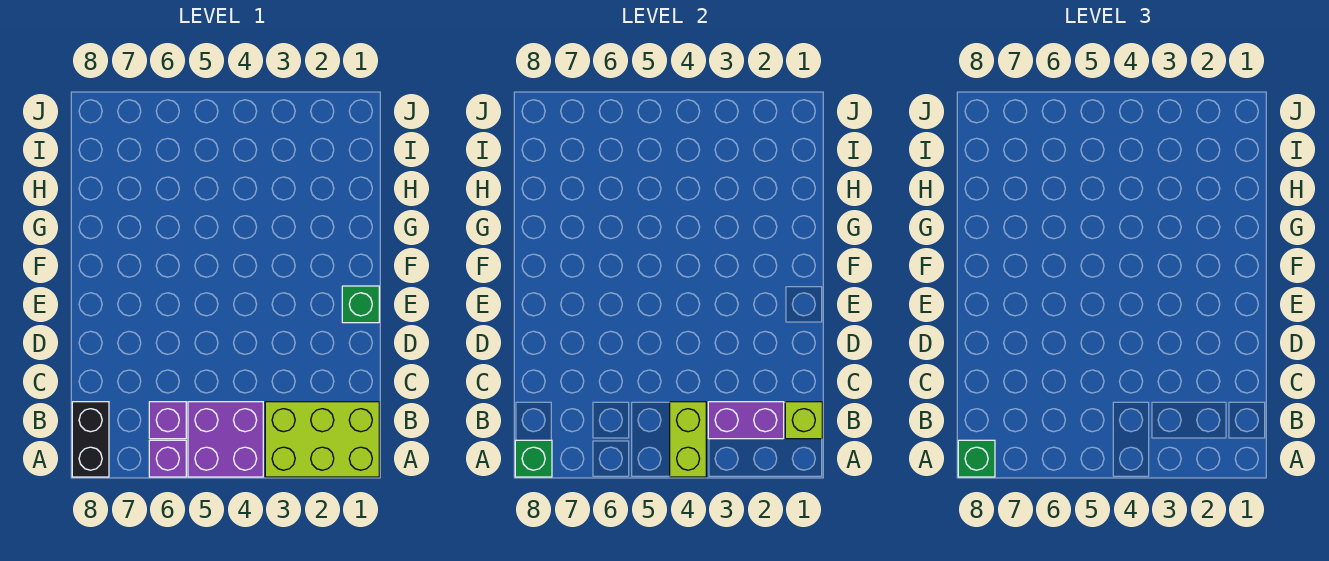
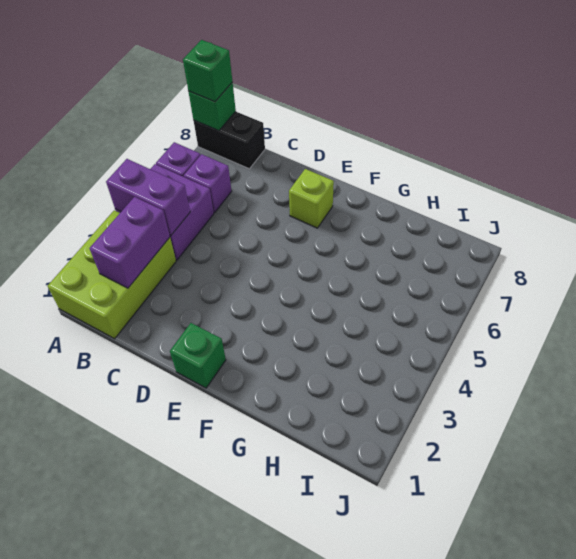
lime 1x2 brick [670,402,706,477] -> purple 1x2 brick [106,159,190,235]
lime 1x1 brick [785,402,822,439] -> lime 1x1 brick moved to [289,169,334,228]

